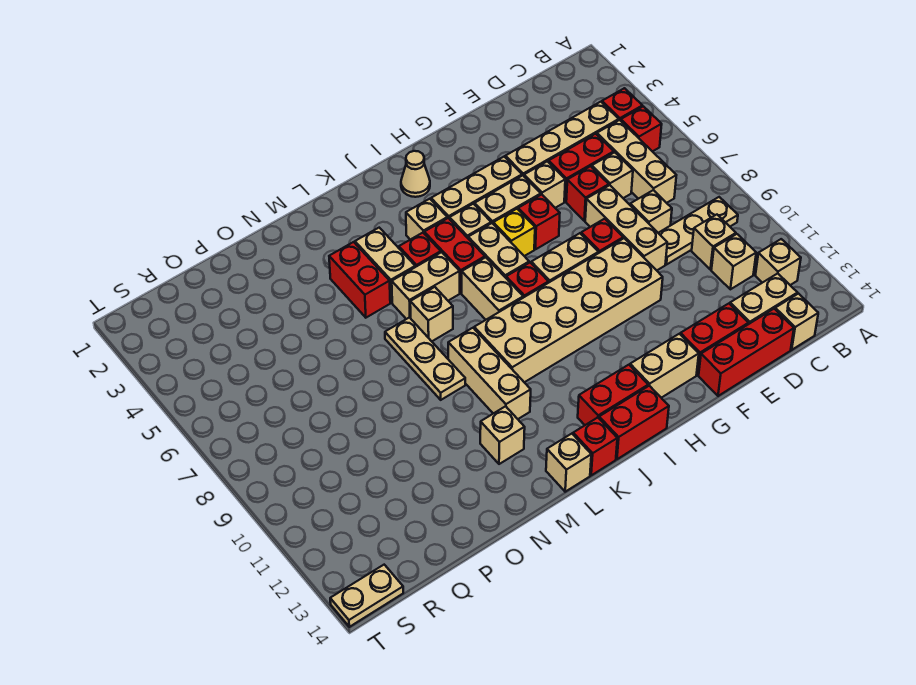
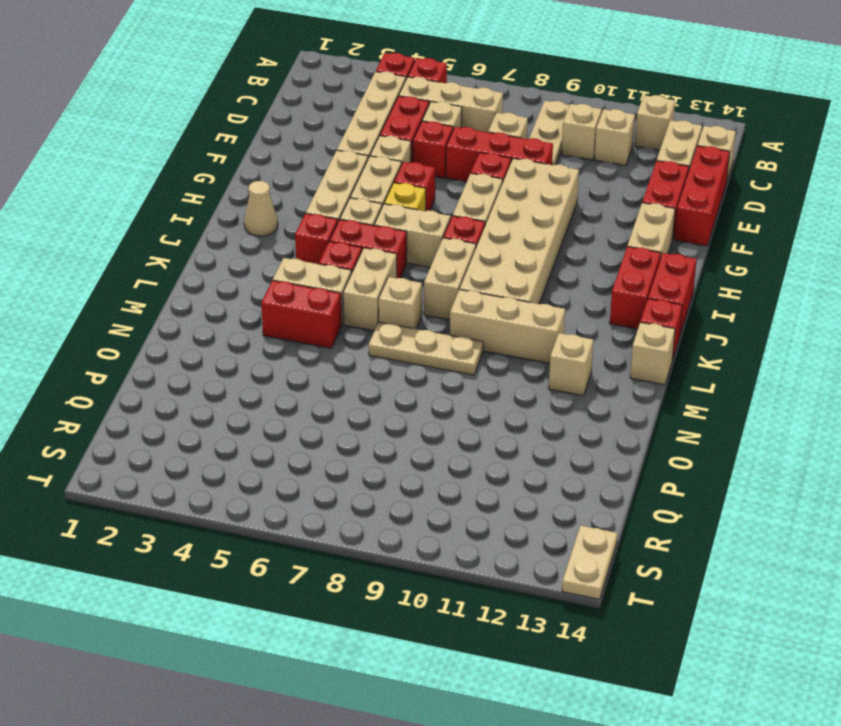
tan 1x3 brick [585,185,667,270] -> red 1x3 brick [446,127,553,182]
tan 1x1 brick [406,199,447,240] -> red 1x1 brick [295,214,338,264]
tan 1x2 brick [462,257,523,320] -> tan 1x2 brick turned to [424,238,476,320]

